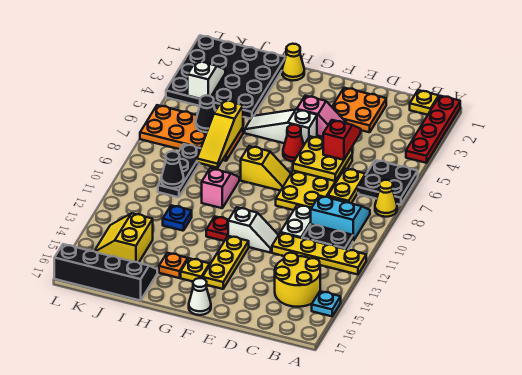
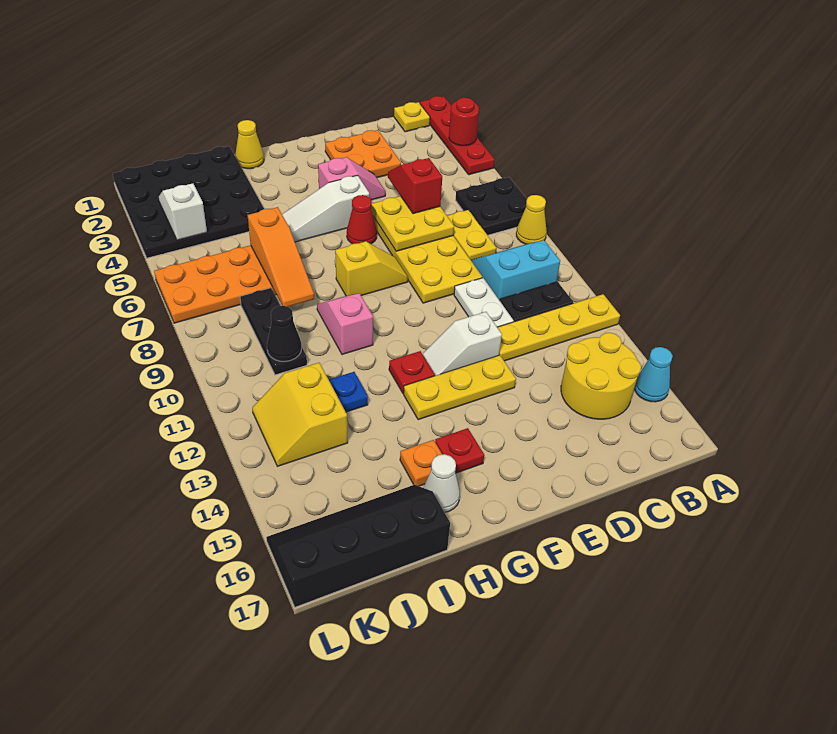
none -> red 1x1 round brick [449,98,479,146]
cyan 1x1 plate [312,291,341,316] -> cyan 1x1 cone [634,347,673,402]
white 1x2 slope [228,207,278,253] -> white 1x2 slope turned to [423,312,502,376]
yellow 1x3 plate [203,236,249,289] -> yellow 1x3 plate turned to [404,355,516,420]
white 1x1 cone [189,278,211,315] -> white 1x1 cone moved to [423,454,460,512]
yellow 1x1 plate [181,258,210,281] -> red 1x1 plate [435,428,484,473]
yellow 1x3 slope [197,100,243,168] -> orange 1x3 slope [248,207,314,307]
black 1x1 cone [196,95,215,132] -> none
yellow 2x2 slope [94,213,153,263] -> yellow 2x2 slope moved to [252,363,348,466]

